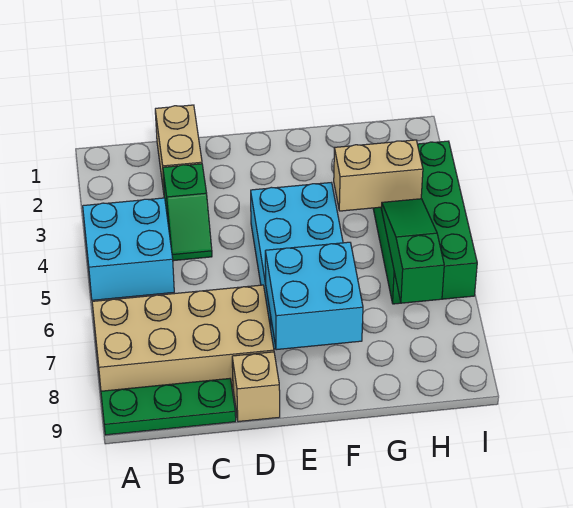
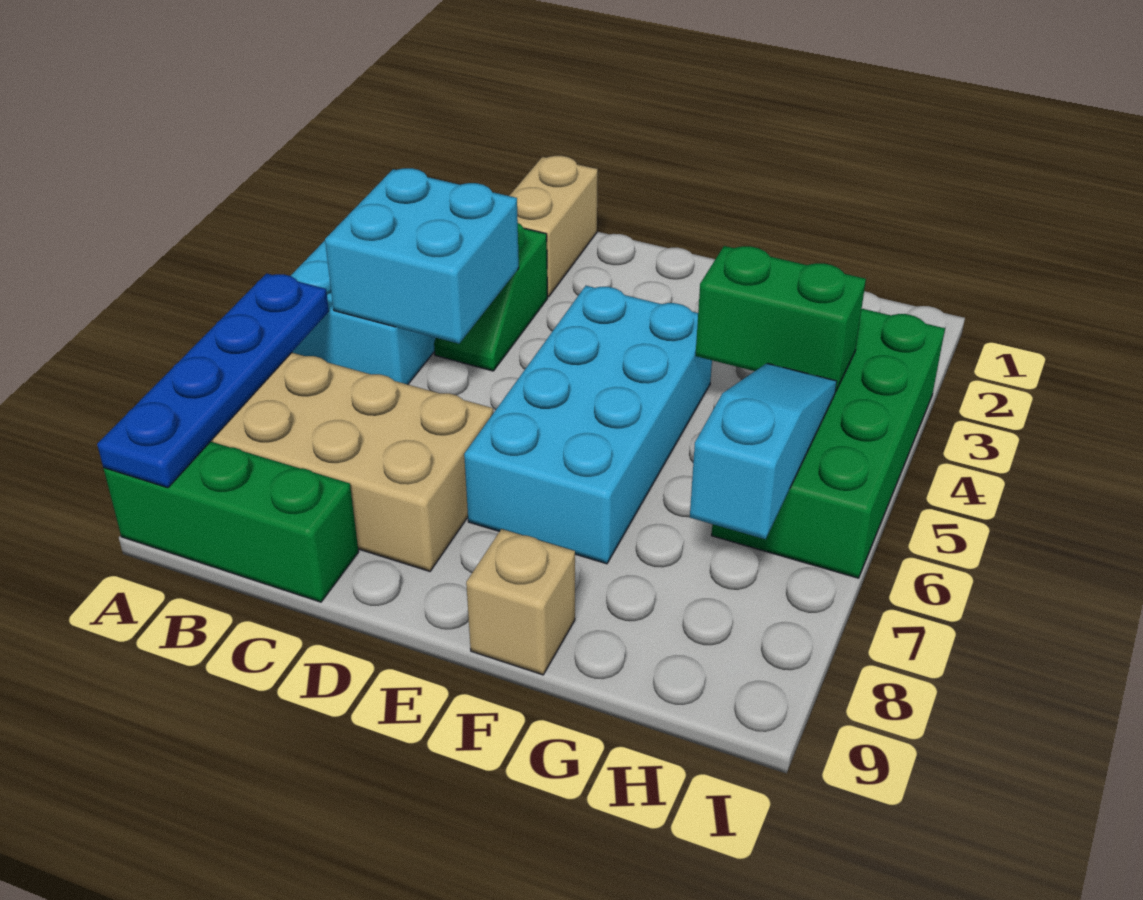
none -> blue 1x4 plate [97,273,329,488]
green 1x3 plate [101,379,236,435] -> green 1x3 brick [104,442,358,602]
tan 1x1 brick [232,352,280,422] -> tan 1x1 brick moved to [466,529,575,675]
cyan 2x2 brick [265,242,363,350] -> cyan 2x2 brick moved to [325,168,519,344]
tan 1x2 brick [334,140,423,211] -> green 1x2 brick [695,246,866,392]
green 1x3 slope [382,199,444,303] -> cyan 1x3 slope [690,363,837,539]

